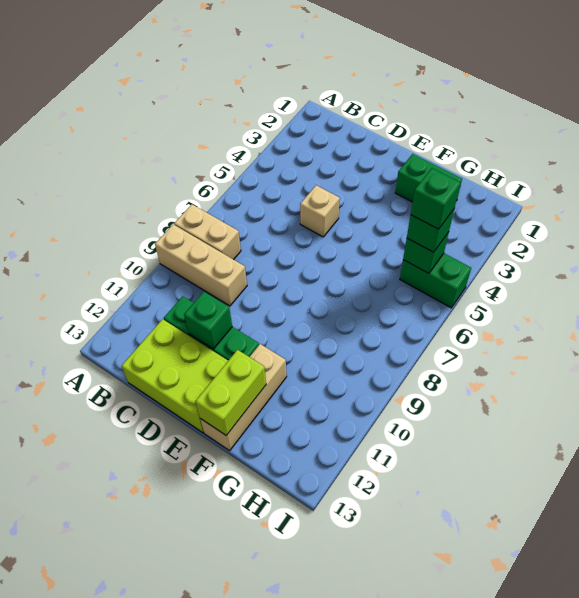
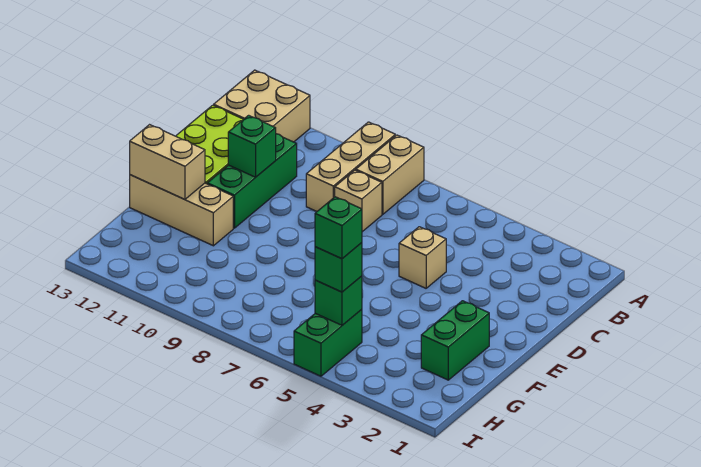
none -> tan 2x2 brick [214,70,310,142]
none -> tan 1x1 brick [335,170,382,232]
lime 1x2 brick [196,350,266,435] -> tan 1x2 brick [130,125,205,199]

